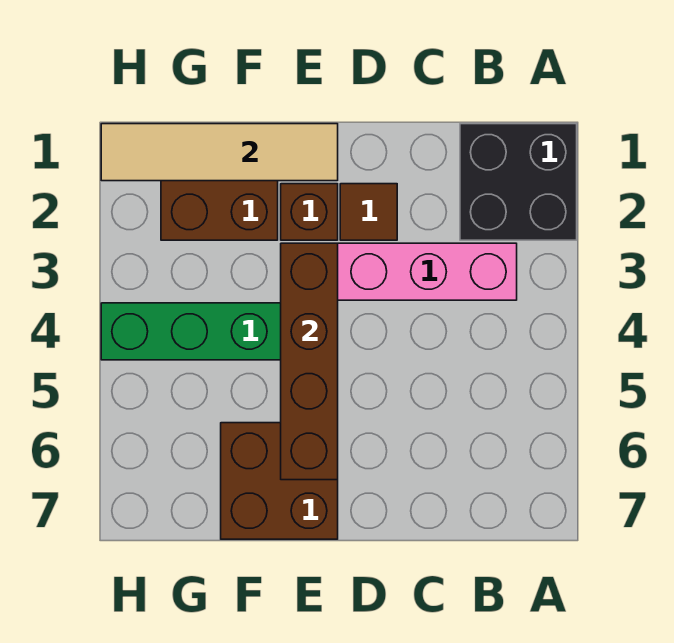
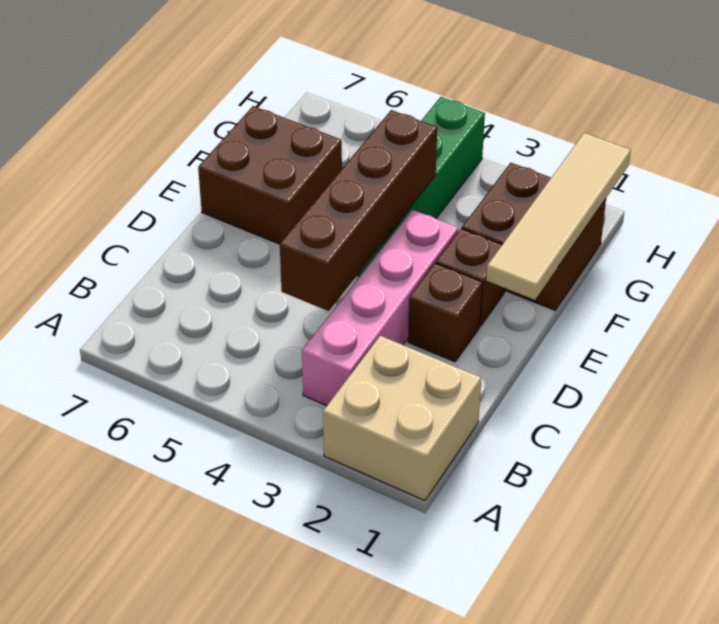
black 2x2 brick [460,124,577,240] -> tan 2x2 brick [323,336,481,501]
brown 1x1 tile [340,184,397,240] -> brown 1x1 brick [408,263,483,362]
brown 1x4 brick [281,243,338,480] -> brown 1x4 brick turned to [280,110,437,311]

